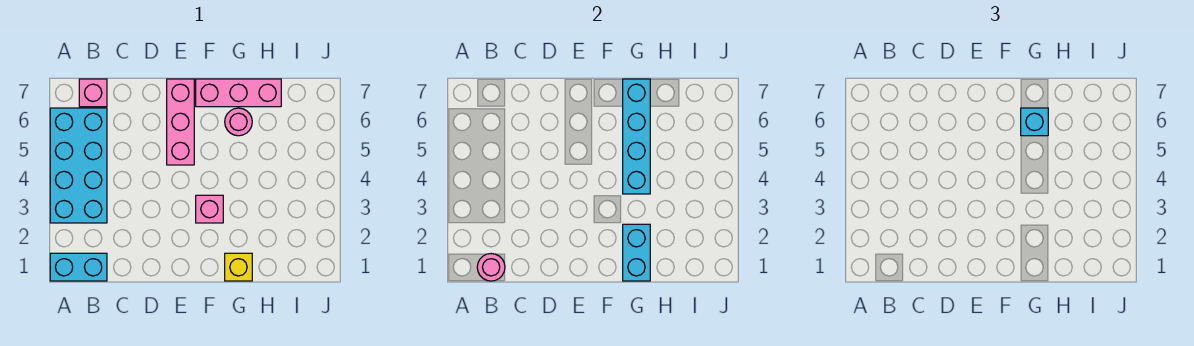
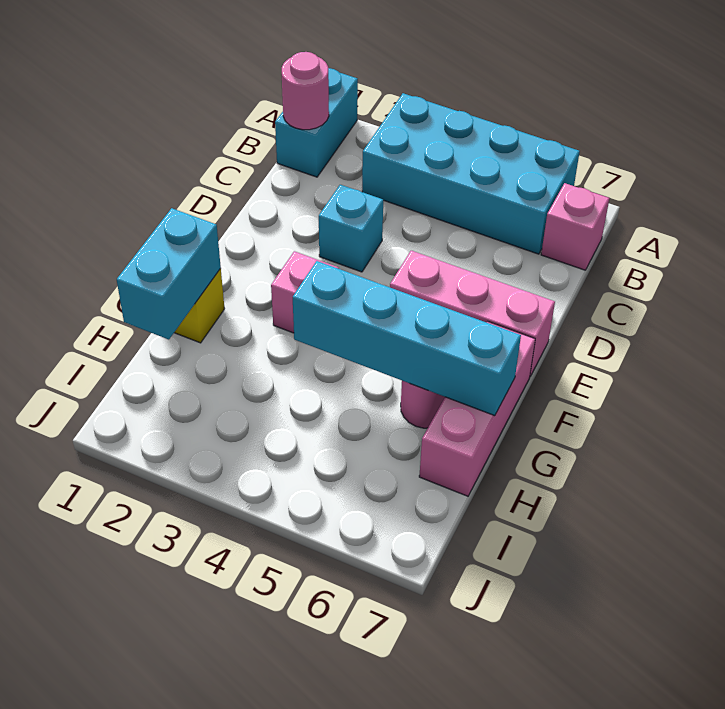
cyan 1x2 brick [623,224,650,281] -> cyan 1x2 brick turned to [117,208,221,340]
cyan 1x1 brick [1021,108,1048,136] -> cyan 1x1 brick moved to [319,185,383,272]

